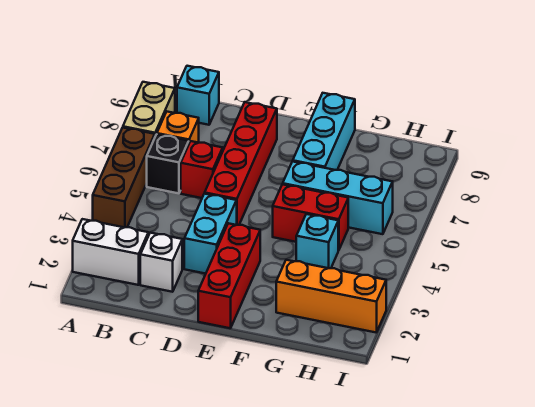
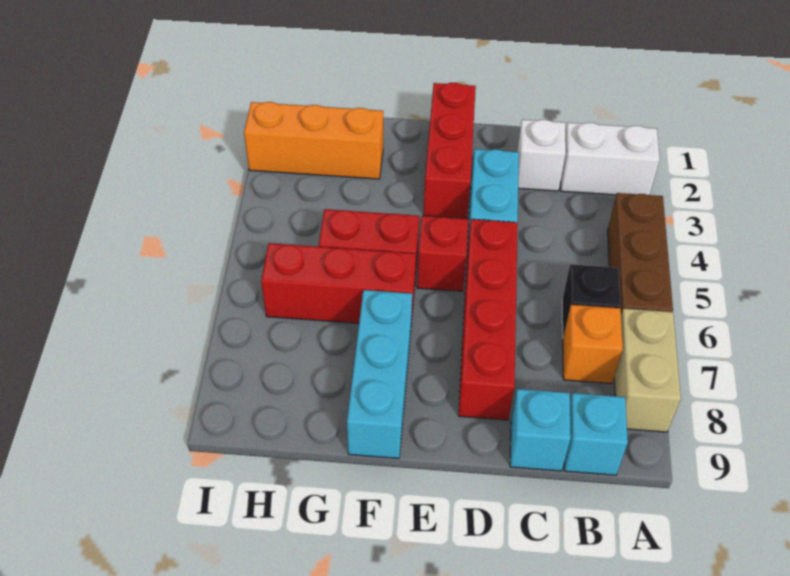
red 1x1 brick [181,141,223,198] -> red 1x1 brick moved to [417,216,468,291]
cyan 1x3 brick [283,161,393,234] -> red 1x3 brick [261,243,416,324]
cyan 1x1 brick [296,214,338,268] -> cyan 1x1 brick moved to [510,389,571,471]

